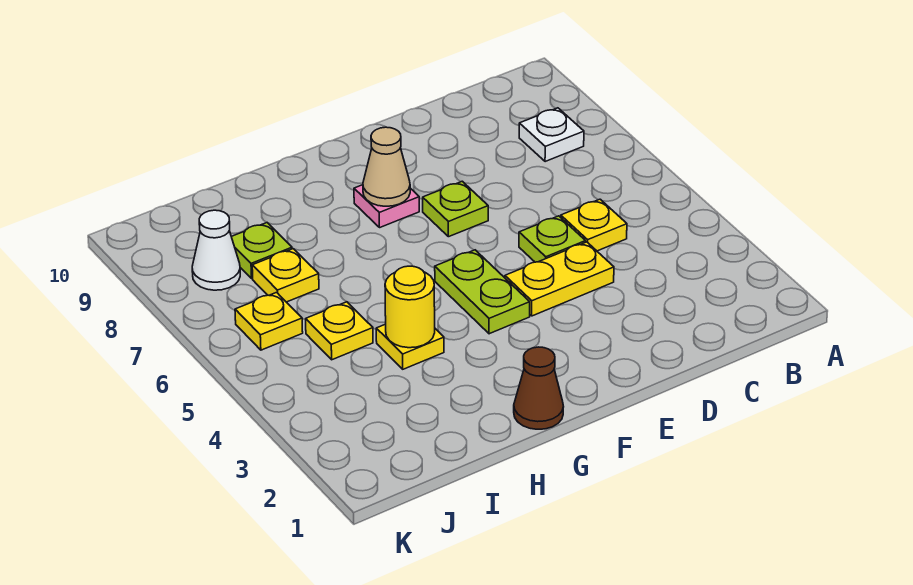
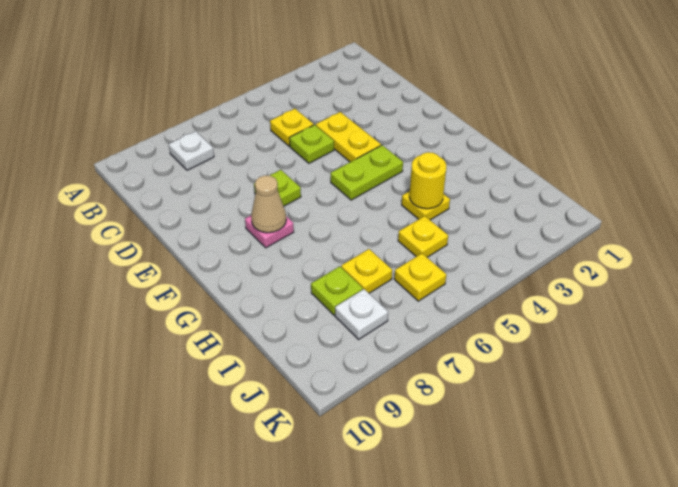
brown 1x1 cone [514,347,563,429] -> none
white 1x1 cone [192,210,240,290] -> white 1x1 plate [335,289,388,339]

